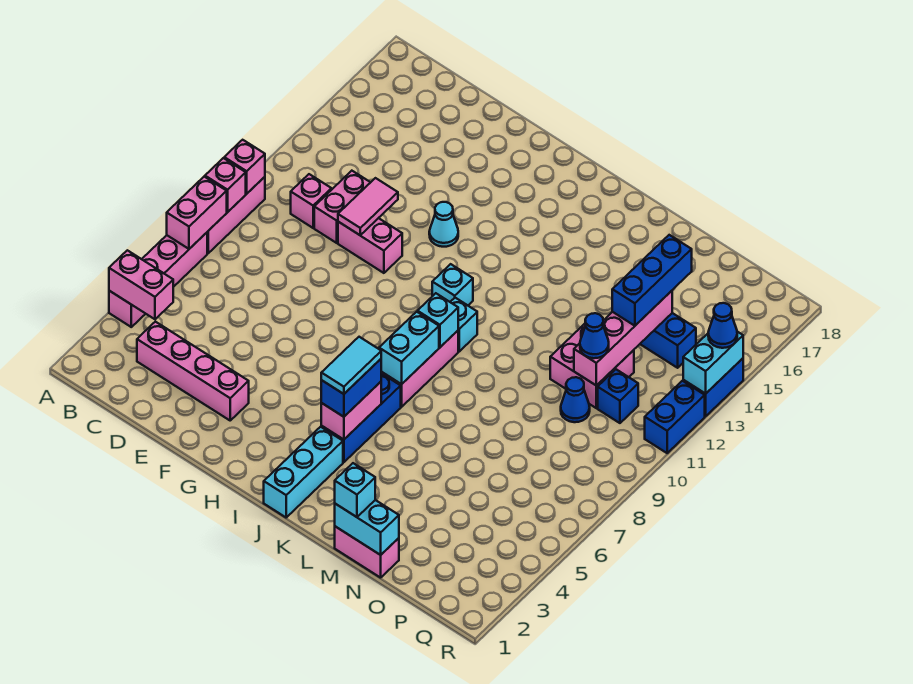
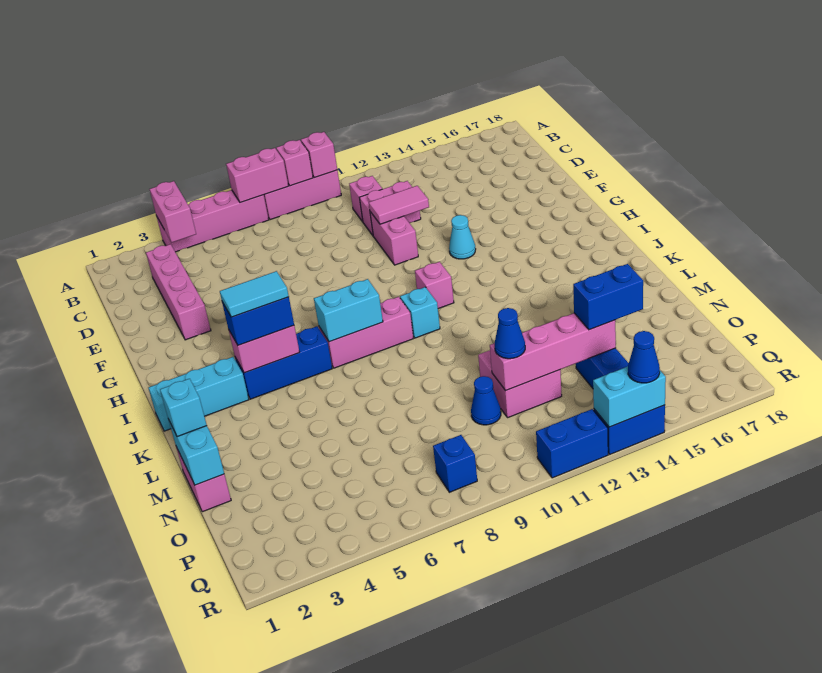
cyan 1x1 brick [432,264,473,305] -> pink 1x1 brick [415,262,454,309]
cyan 1x1 brick [418,293,458,347] -> none
blue 1x3 brick [612,235,692,326] -> blue 1x2 brick [573,264,643,330]
blue 1x1 brick [598,369,638,423] -> blue 1x1 brick moved to [433,435,477,492]

